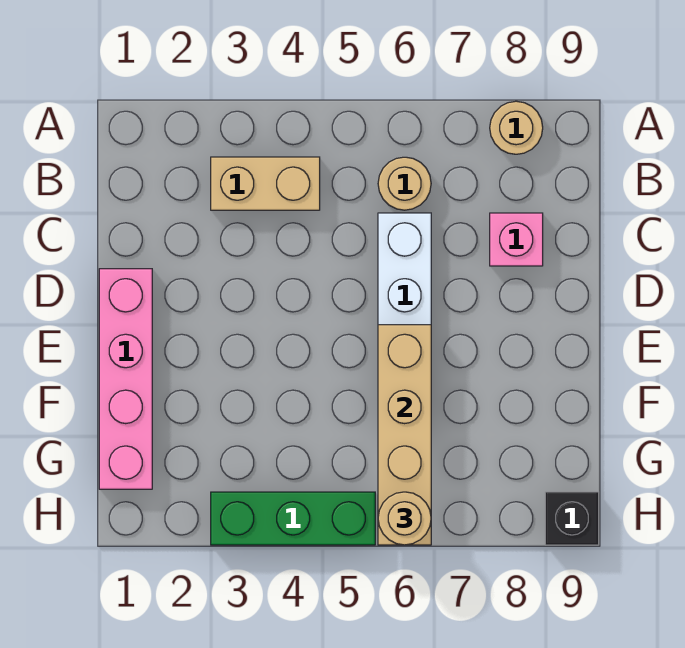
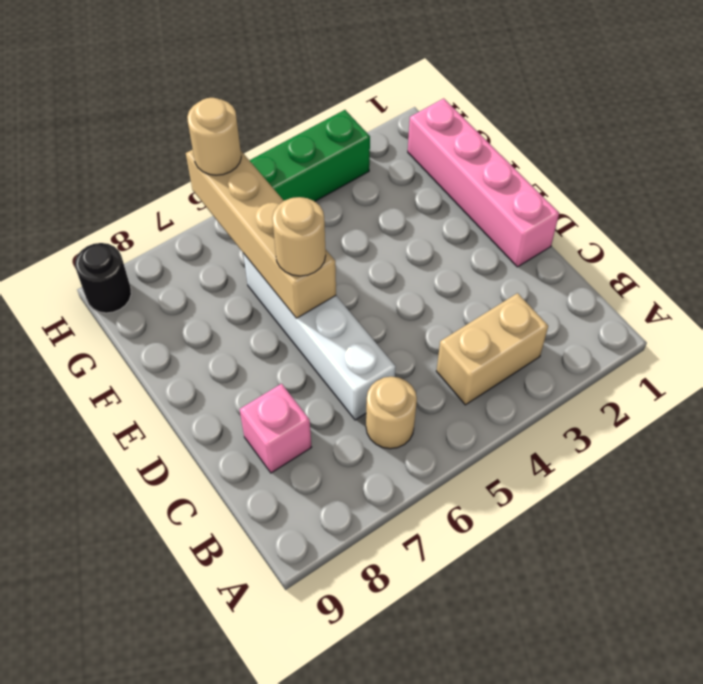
tan 1x1 round brick [490,101,543,154] -> tan 1x1 round brick moved to [272,197,326,276]
black 1x1 brick [545,492,599,545] -> black 1x1 round brick [75,243,131,313]

